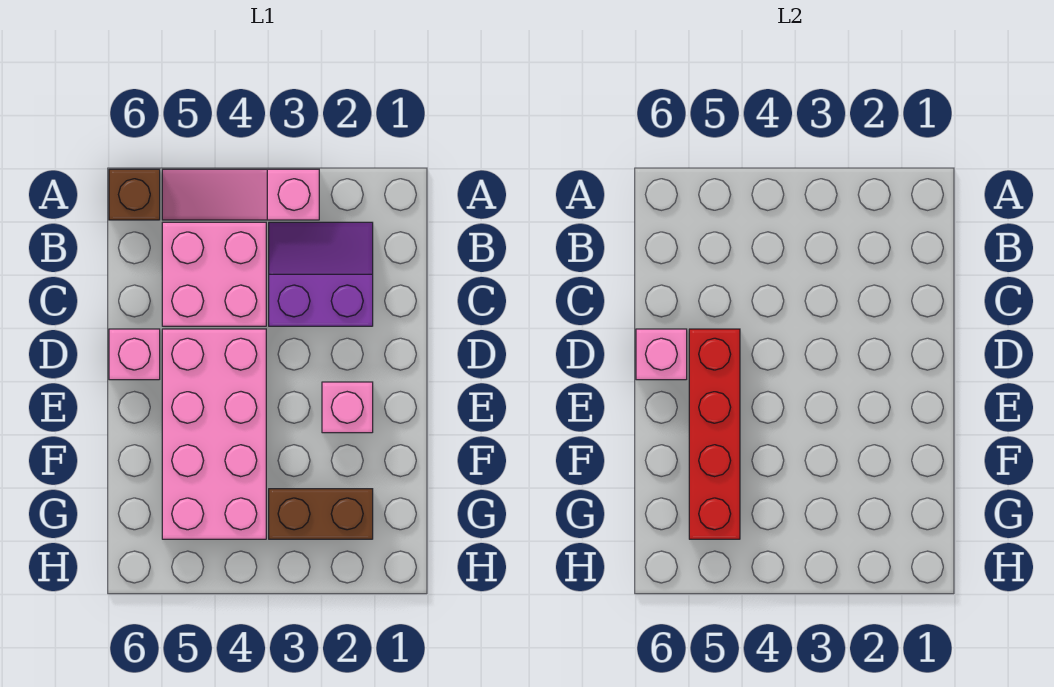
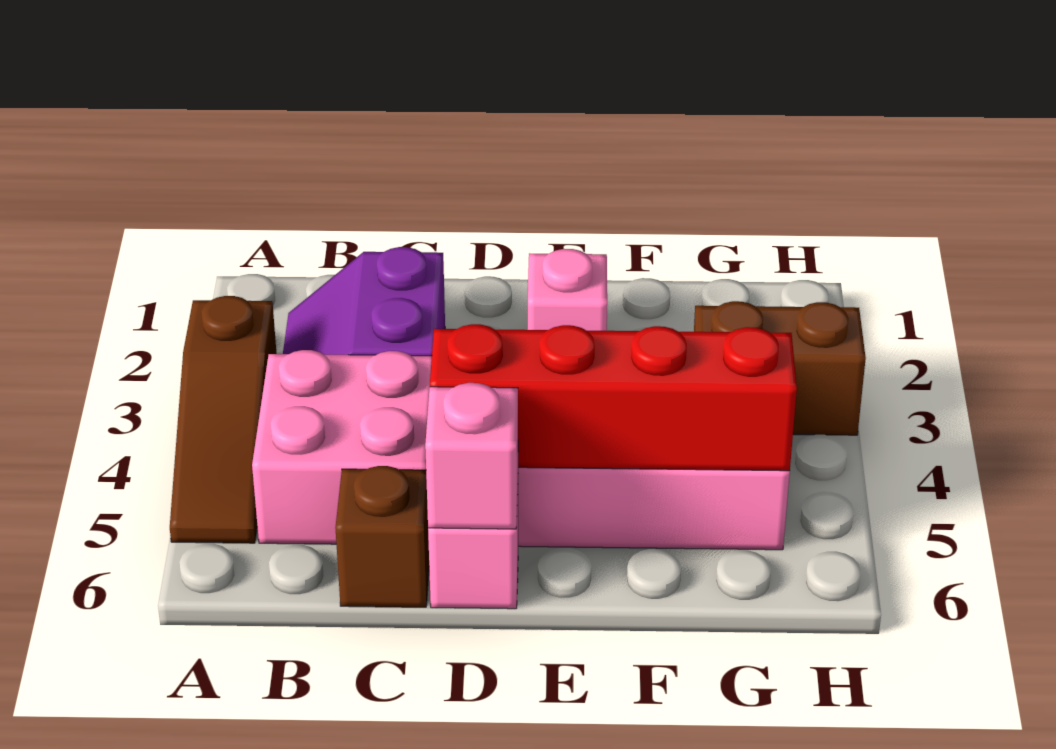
pink 1x3 slope [162,169,319,220] -> brown 1x3 slope [170,296,277,543]
brown 1x1 brick [109,169,160,220] -> brown 1x1 brick moved to [336,466,429,607]
brown 1x2 brick [269,489,373,539] -> brown 1x2 brick turned to [694,301,866,435]

